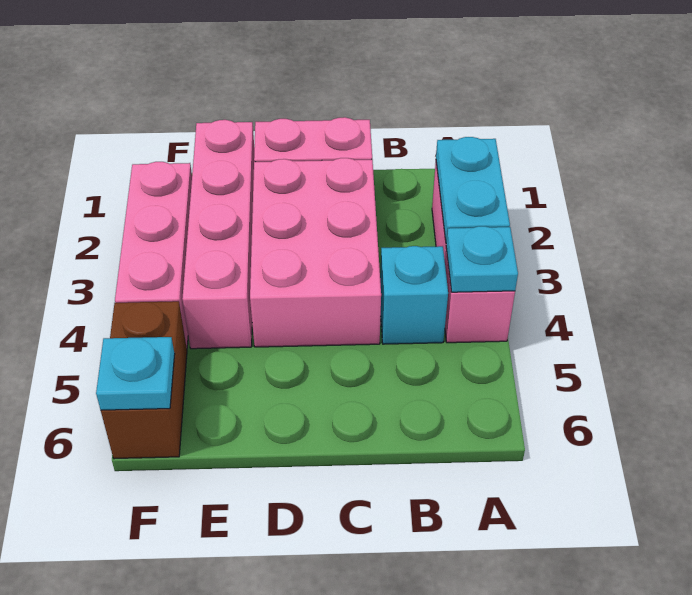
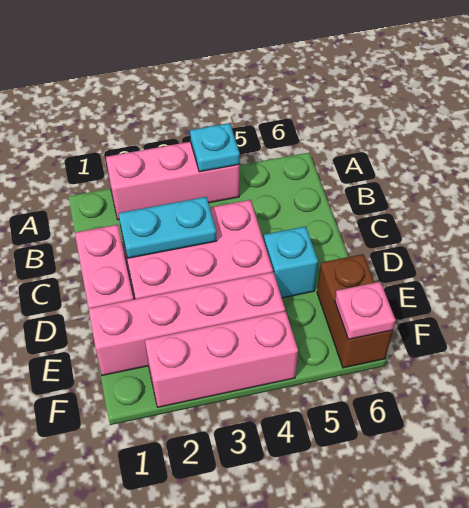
cyan 1x2 plate [436,137,510,242] -> cyan 1x2 plate moved to [118,197,216,258]
cyan 1x1 brick [380,246,448,344] -> cyan 1x1 brick moved to [264,226,318,298]
brown 1x2 brick [101,301,187,459] -> brown 1x2 brick turned to [317,254,393,368]
cyan 1x1 plate [96,337,175,410] -> pink 1x1 plate [335,282,395,339]

